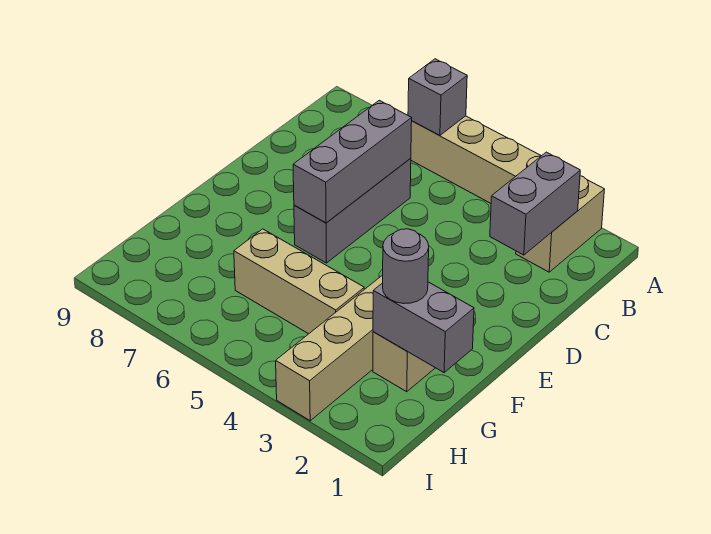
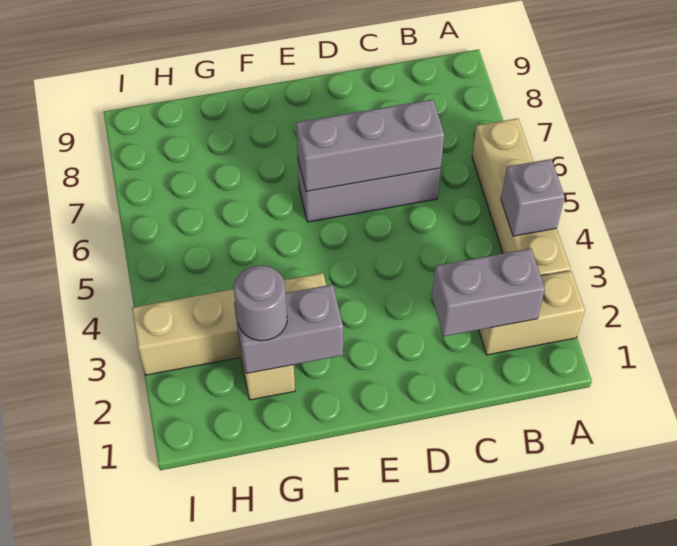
grey 1x1 brick [408,59,467,136] -> grey 1x1 brick moved to [501,159,565,236]
grey 1x2 brick [373,282,474,373] -> grey 1x2 brick turned to [234,285,343,374]
tan 1x3 brick [234,229,364,334] -> none

